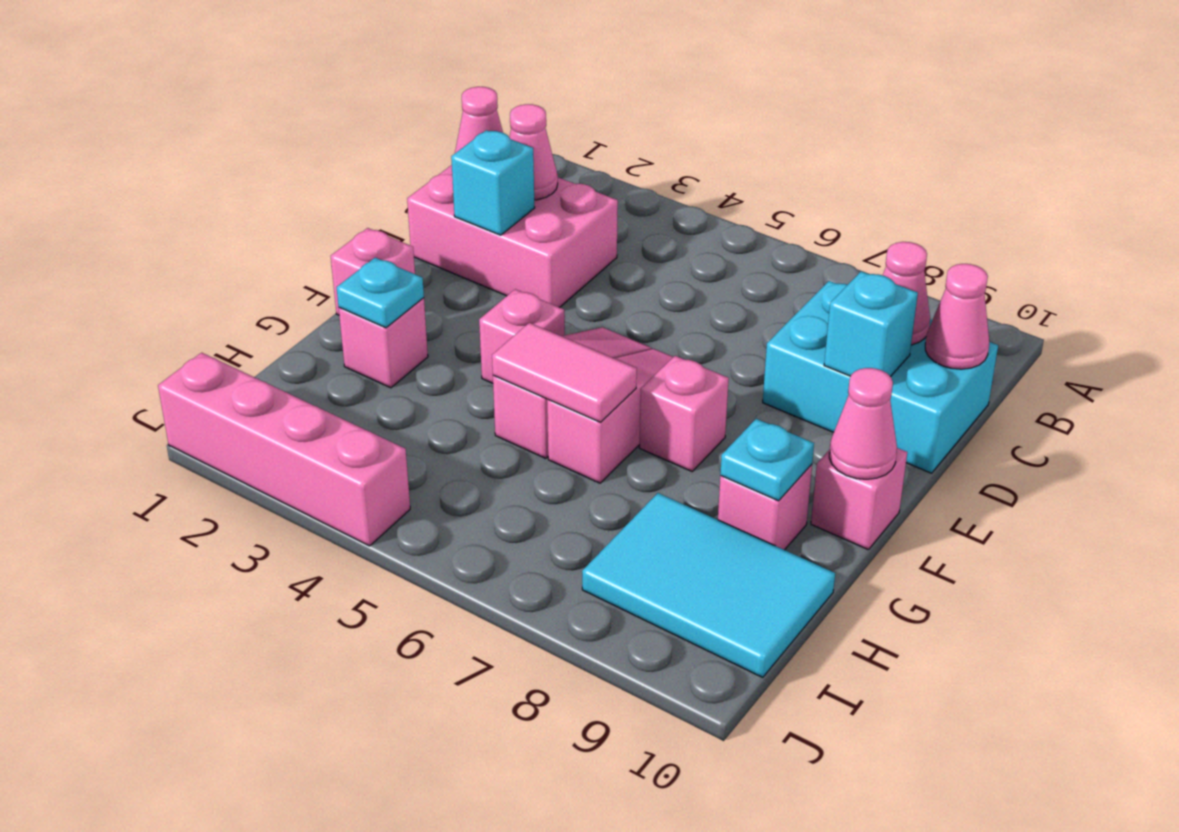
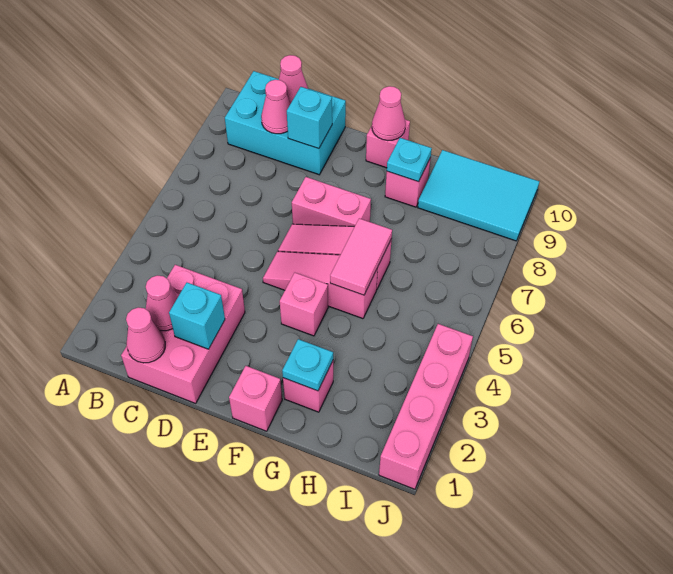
cyan 2x3 brick [763,281,998,473] -> cyan 2x3 brick turned to [225,71,346,175]
pink 1x1 brick [639,356,729,471] -> pink 1x2 brick [292,177,371,227]
cyan 2x3 tile [582,493,835,677] -> cyan 2x3 tile turned to [418,150,539,241]

